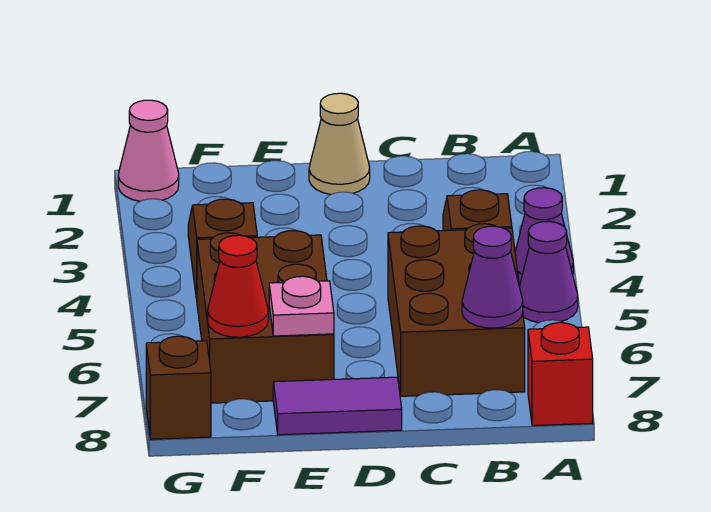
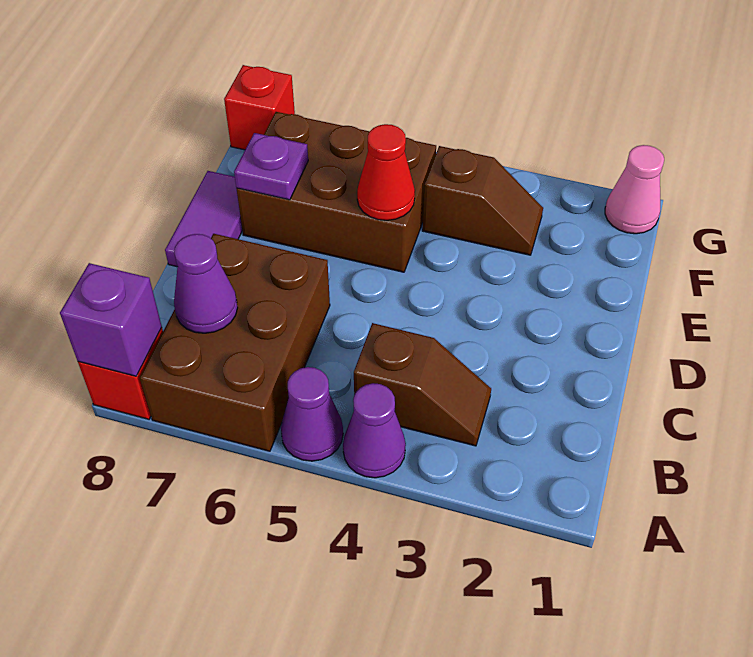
none -> purple 1x1 brick [60,263,162,376]
brown 2x3 brick [388,224,525,396] -> brown 2x3 brick turned to [140,234,330,451]
tan 1x1 cone [309,93,370,194] -> none
pink 1x1 plate [269,276,334,336] -> purple 1x1 plate [234,133,308,200]
red 1x1 cone [208,235,268,337] -> red 1x1 cone moved to [357,124,415,220]
brown 1x1 brick [146,336,211,439] -> red 1x1 brick [224,65,295,150]

